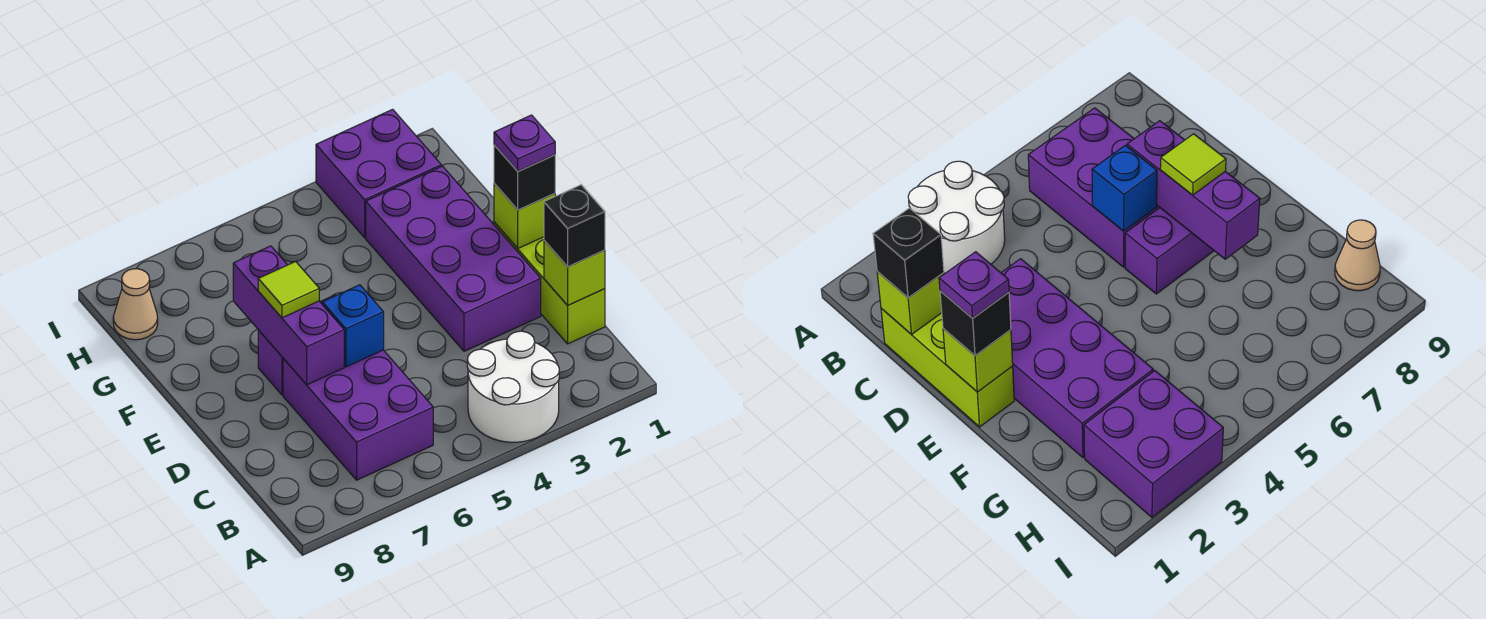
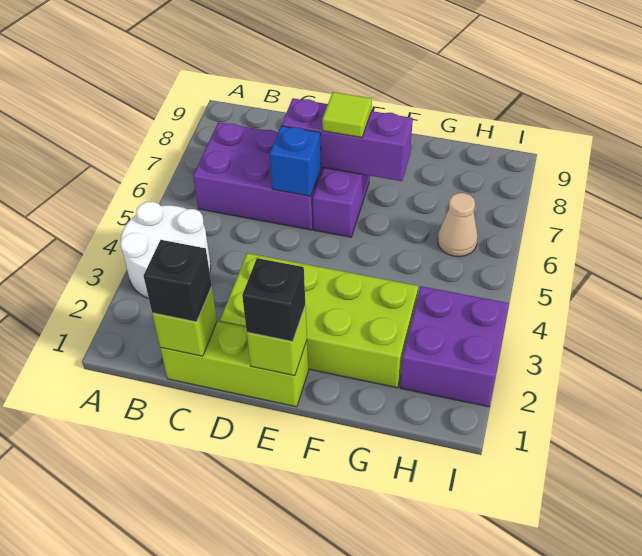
purple 2x4 brick [366,166,541,351] -> lime 2x4 brick [220,253,418,388]
purple 1x1 plate [494,115,555,171] -> none
tan 1x1 cone [113,269,158,340] -> tan 1x1 cone moved to [438,193,477,257]

